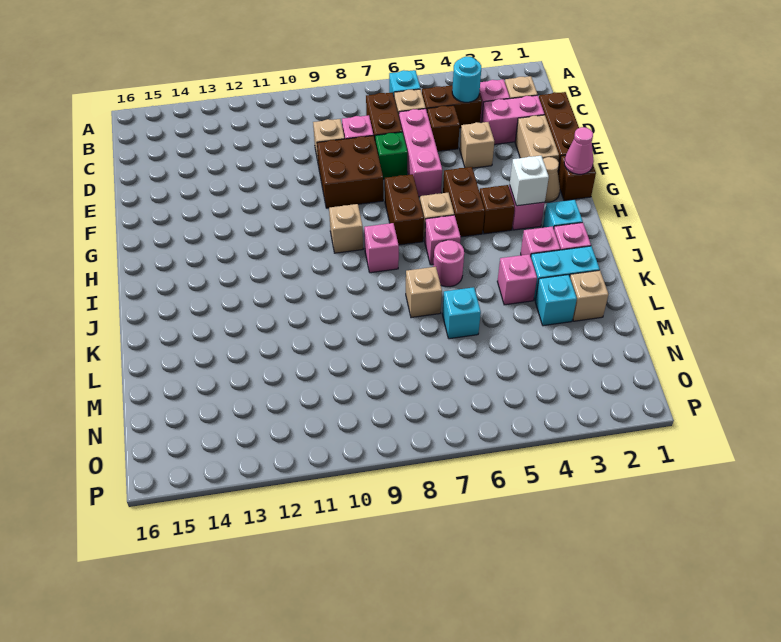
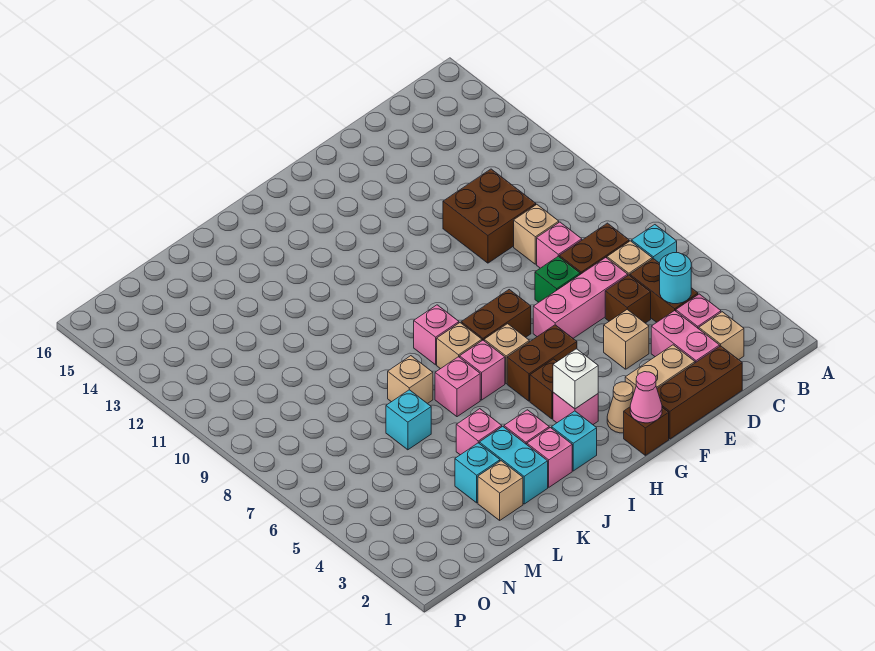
brown 2x2 brick [317,136,383,208] -> brown 2x2 brick moved to [443,169,536,263]
tan 1x1 brick [329,204,363,253] -> tan 1x1 brick moved to [437,323,482,369]
pink 1x1 round brick [433,240,464,287] -> pink 1x1 brick [435,357,480,417]

